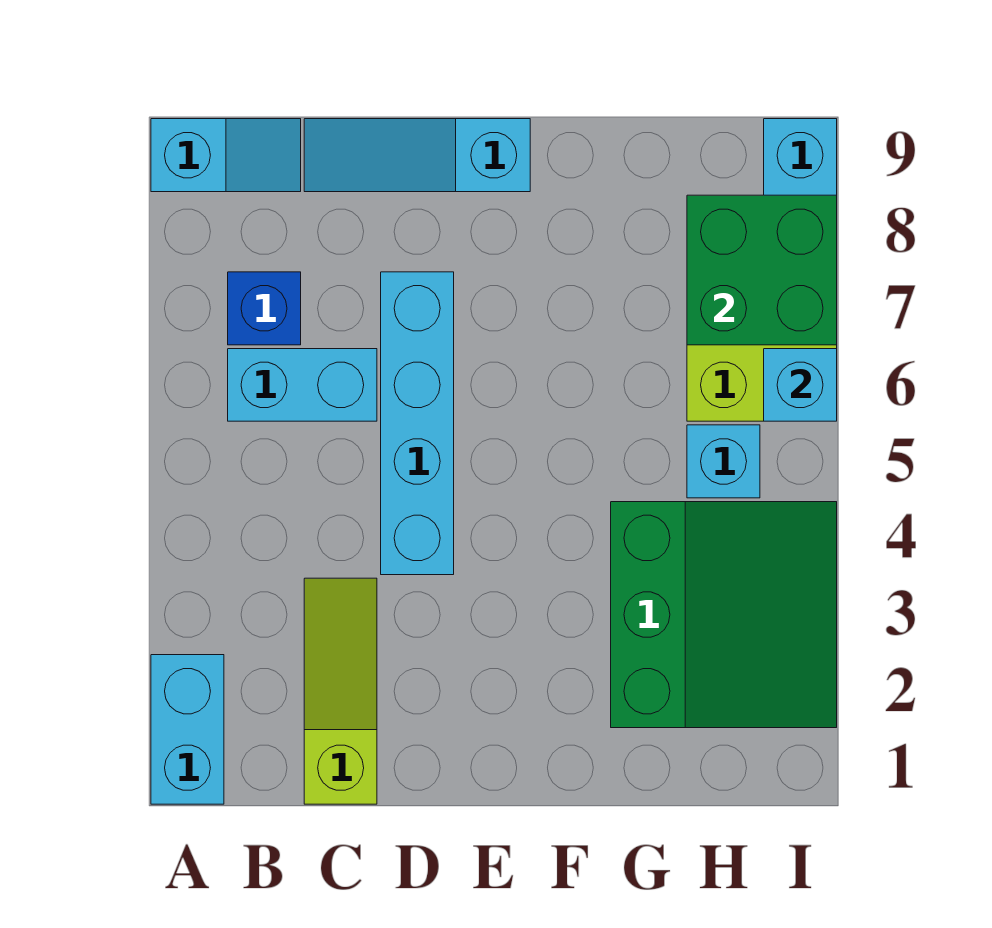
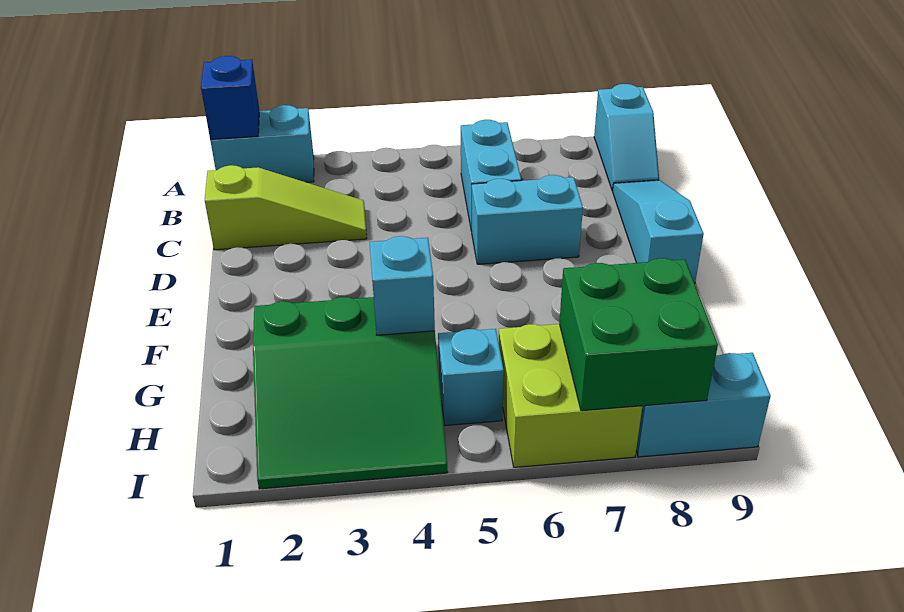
blue 1x1 brick [228,272,301,345] -> blue 1x1 brick moved to [201,56,259,140]
cyan 1x4 brick [381,272,454,575] -> cyan 1x2 brick [472,175,583,264]
cyan 1x1 brick [764,349,837,421] -> cyan 1x1 brick moved to [370,236,435,335]

